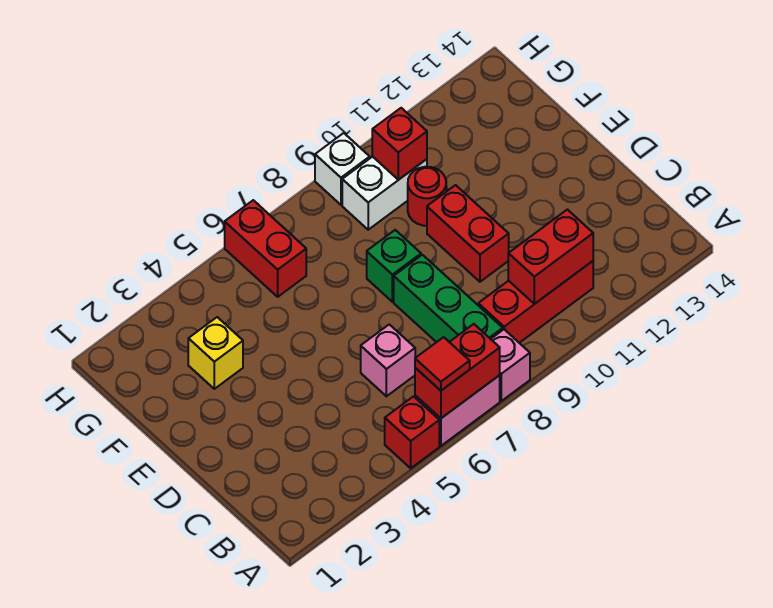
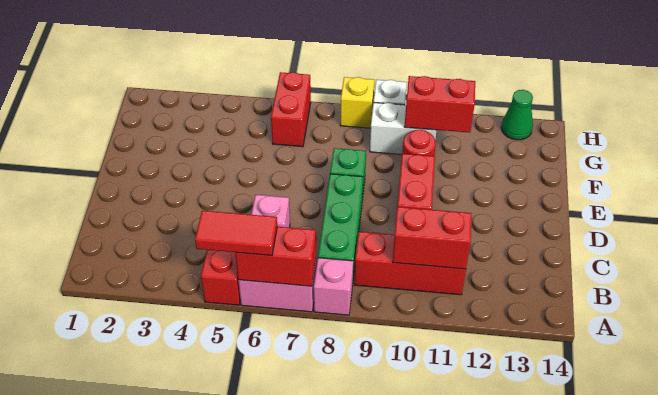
red 1x1 tile [415,337,470,391] -> red 1x2 tile [195,211,277,255]
yellow 1x1 brick [188,317,243,389] -> yellow 1x1 brick moved to [340,77,374,128]
red 1x1 brick [372,108,427,180] -> red 1x2 brick [405,76,475,133]
none -> green 1x1 cone [501,90,533,140]

